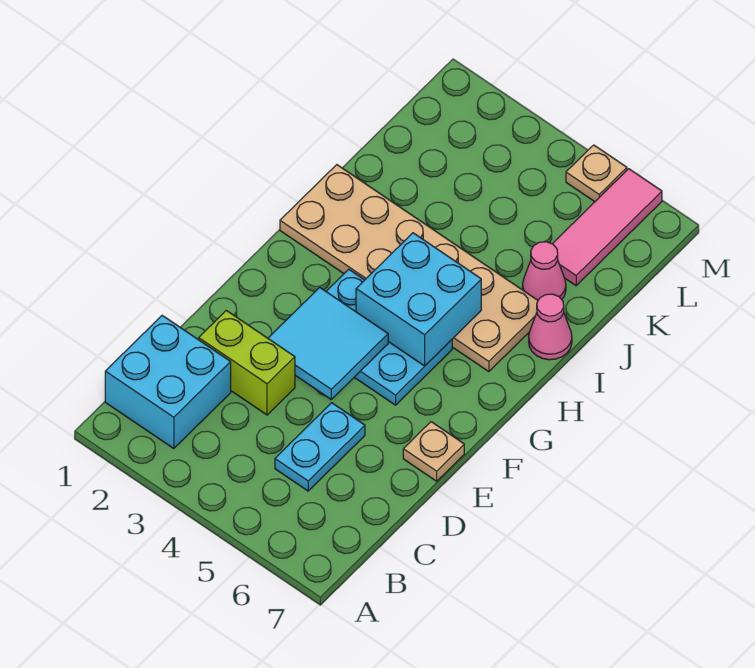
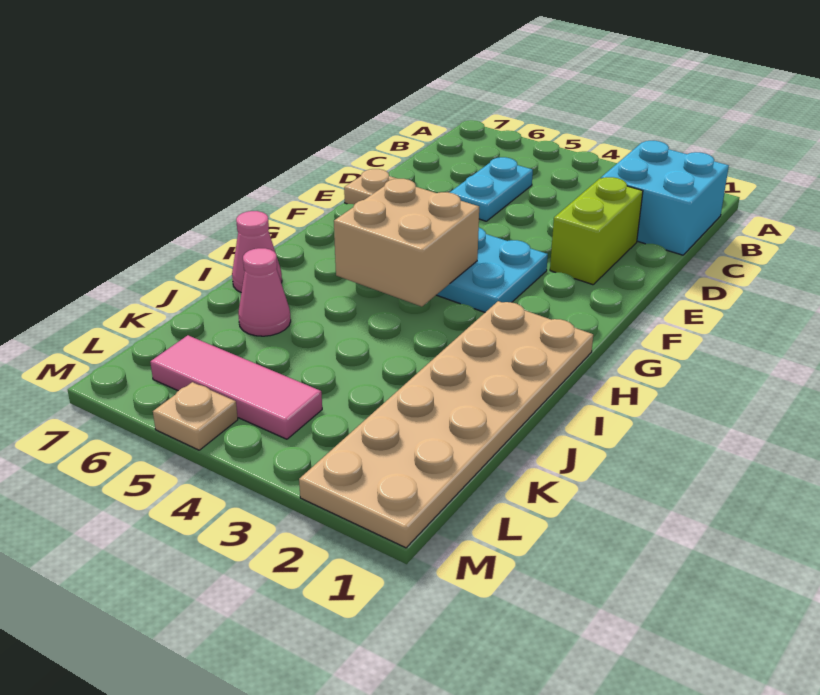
lime 1x2 brick [199,310,295,415] -> lime 1x2 brick turned to [550,177,643,285]
cyan 2x2 tile [268,287,388,399] -> none
cyan 2x2 brick [356,233,481,366] -> tan 2x2 brick [334,179,479,307]
tan 2x6 plate [280,165,538,372] -> tan 2x6 plate turned to [299,301,593,548]
pink 1x3 tile [553,169,662,286] -> pink 1x3 tile turned to [150,335,322,439]

